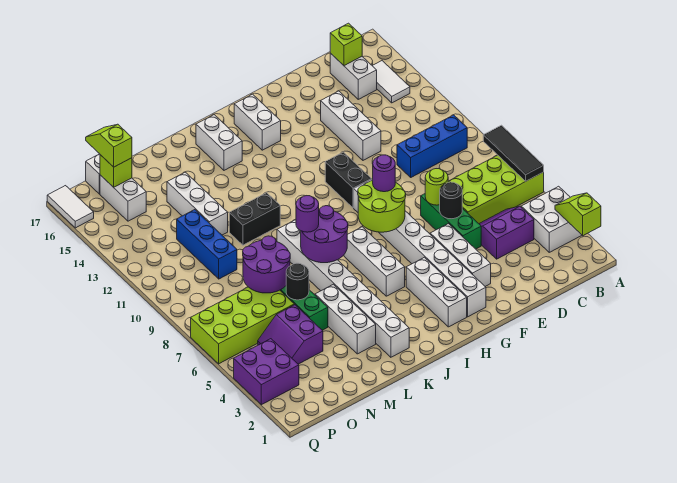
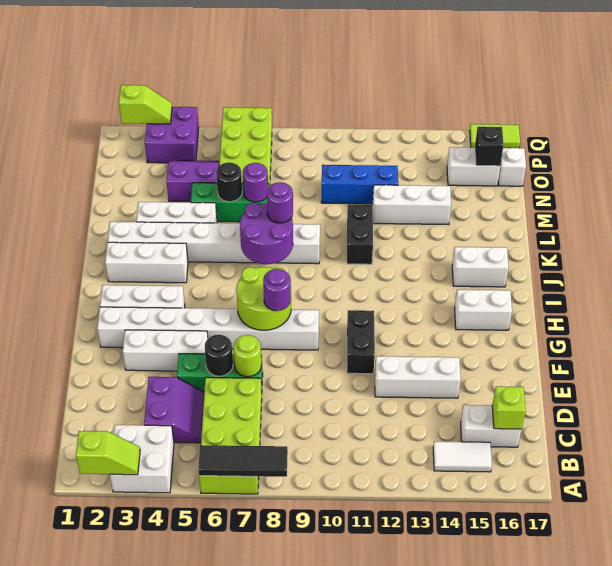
blue 1x3 brick [397,115,467,177] -> none
black 1x2 brick [325,152,371,208] -> black 1x2 brick turned to [347,310,375,374]
white 1x3 brick [344,227,405,296] -> white 1x3 brick moved to [105,242,188,283]
purple 2x2 round brick [243,236,290,293] -> purple 1x1 round brick [243,163,268,202]
lime 1x1 brick [100,155,132,187] -> black 1x1 brick [475,127,504,166]
lime 1x2 slope [86,124,132,167] -> lime 1x2 slope moved to [119,85,172,124]
white 1x2 tile [47,186,94,228] -> lime 1x2 tile [470,124,520,148]

